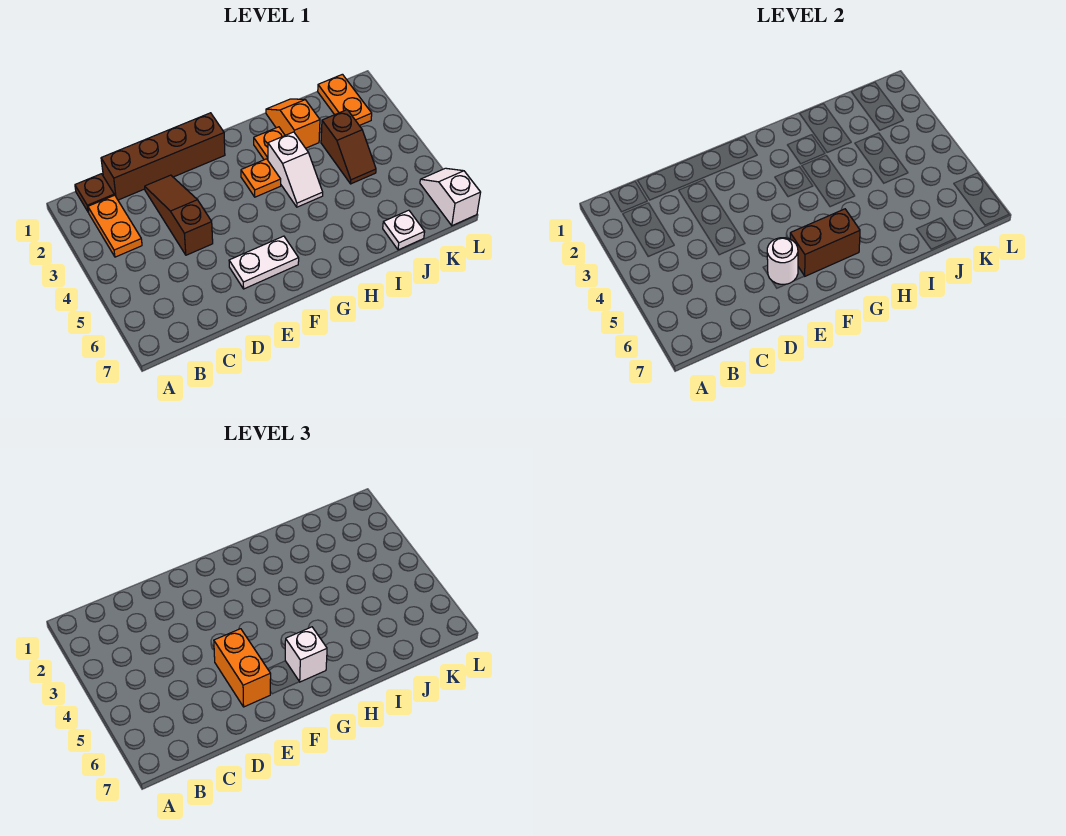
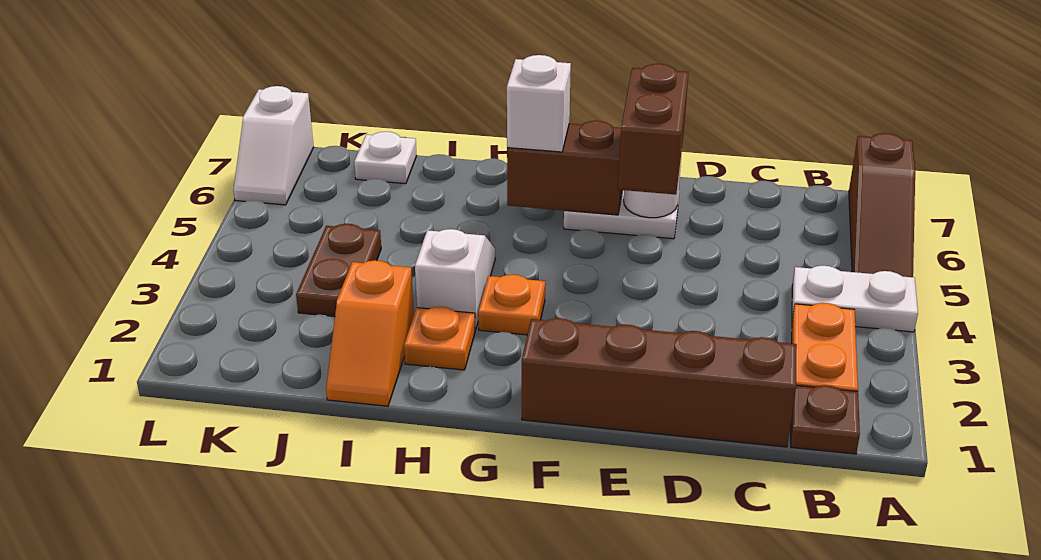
none -> white 1x2 plate [792,266,918,332]
brown 1x3 slope [145,175,213,255] -> brown 1x3 slope moved to [849,133,915,277]
orange 1x2 brick [214,629,271,707] -> brown 1x2 brick [618,64,688,195]
brown 1x2 slope [321,110,376,184] -> brown 1x2 plate [296,224,381,317]
orange 1x2 plate [318,74,372,126] -> none

